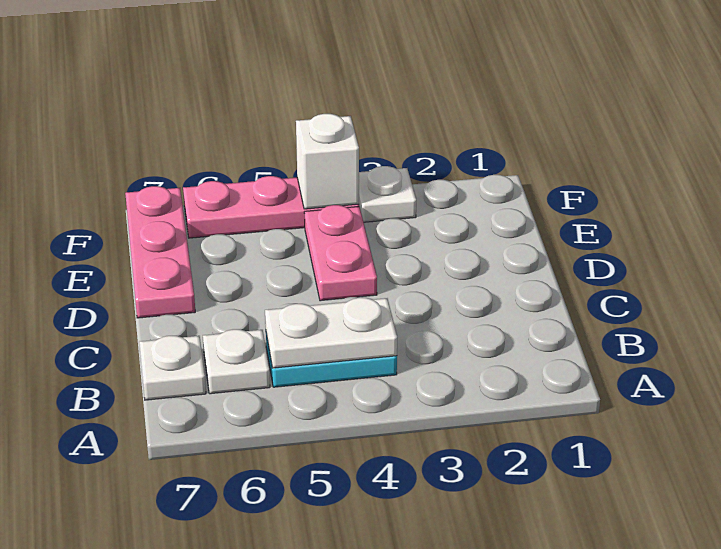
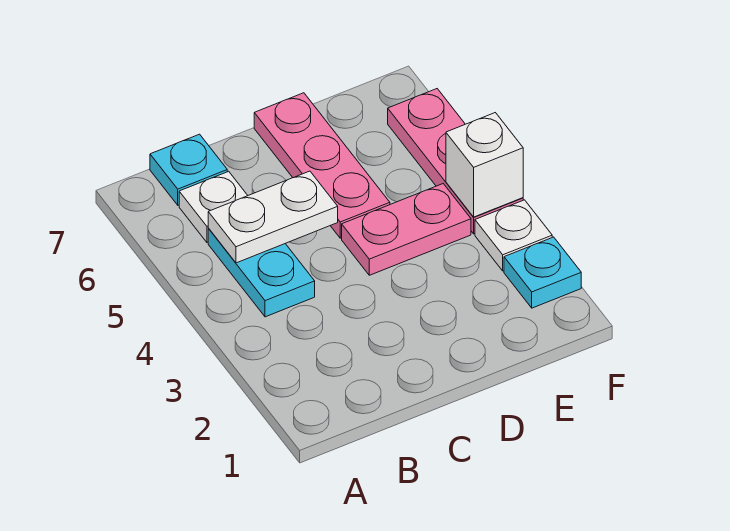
white 1x2 plate [265,298,397,368] -> white 1x2 plate turned to [208,171,338,263]
white 1x1 plate [139,336,206,400] -> cyan 1x1 plate [150,134,227,205]
pink 1x3 plate [125,186,195,318] -> pink 1x3 plate turned to [254,93,390,238]
none -> cyan 1x1 plate [504,237,581,308]

